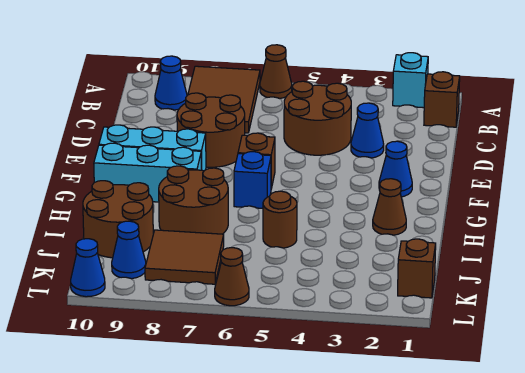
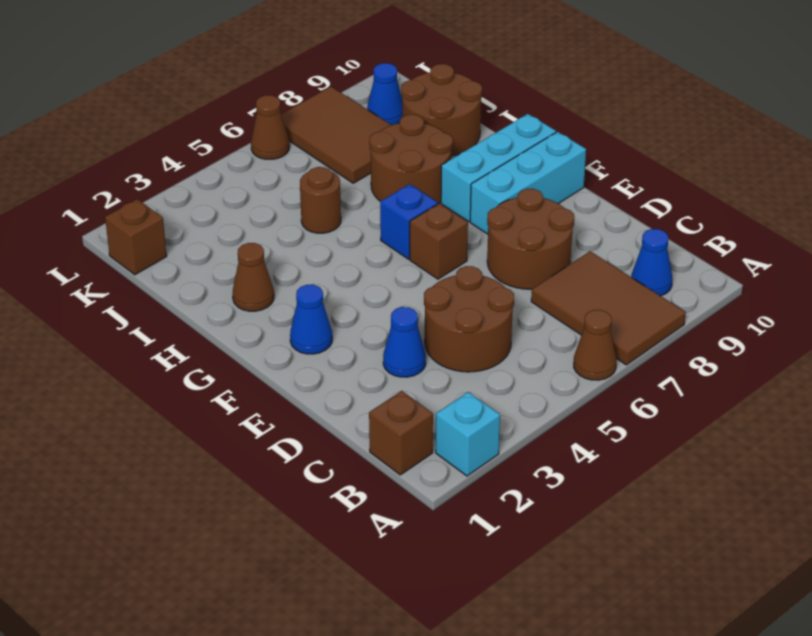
brown 2x2 tile [145,230,224,284] -> brown 2x3 tile [281,87,391,183]
blue 1x1 cone [71,239,105,297] -> none

